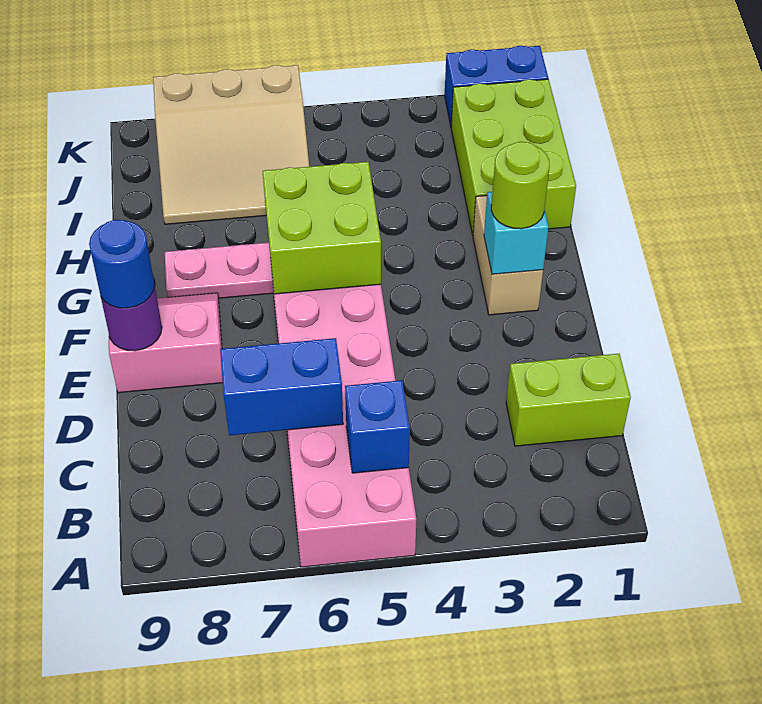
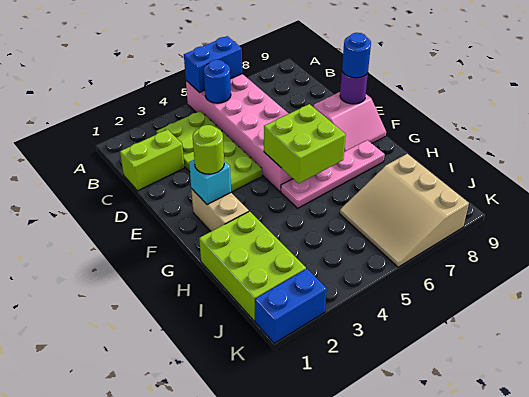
none -> lime 2x4 plate [156,111,262,192]
blue 1x1 brick [345,380,410,473] -> blue 1x1 round brick [204,60,231,103]
blue 1x2 brick [220,338,343,435] -> blue 1x2 brick moved to [184,36,242,93]
tan 3x3 slope [153,65,309,224] -> tan 3x3 slope turned to [340,154,469,267]

